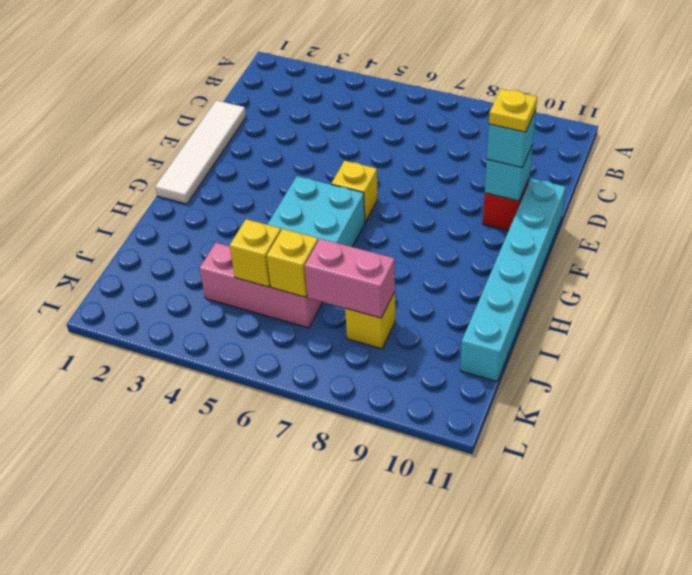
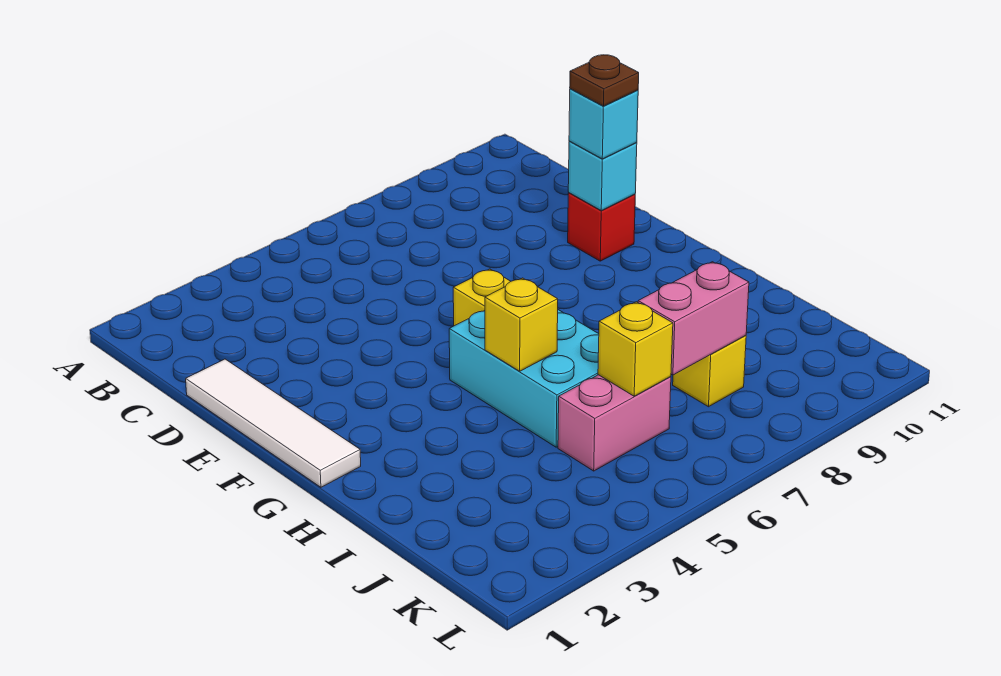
yellow 1x1 plate [489,89,537,132] -> brown 1x1 plate [570,55,639,106]
cyan 1x6 brick [460,178,566,382] -> none
pink 1x3 brick [200,243,323,328] -> pink 1x2 brick [558,375,671,471]
yellow 1x1 brick [229,219,281,287] -> yellow 1x1 brick moved to [485,278,558,371]

